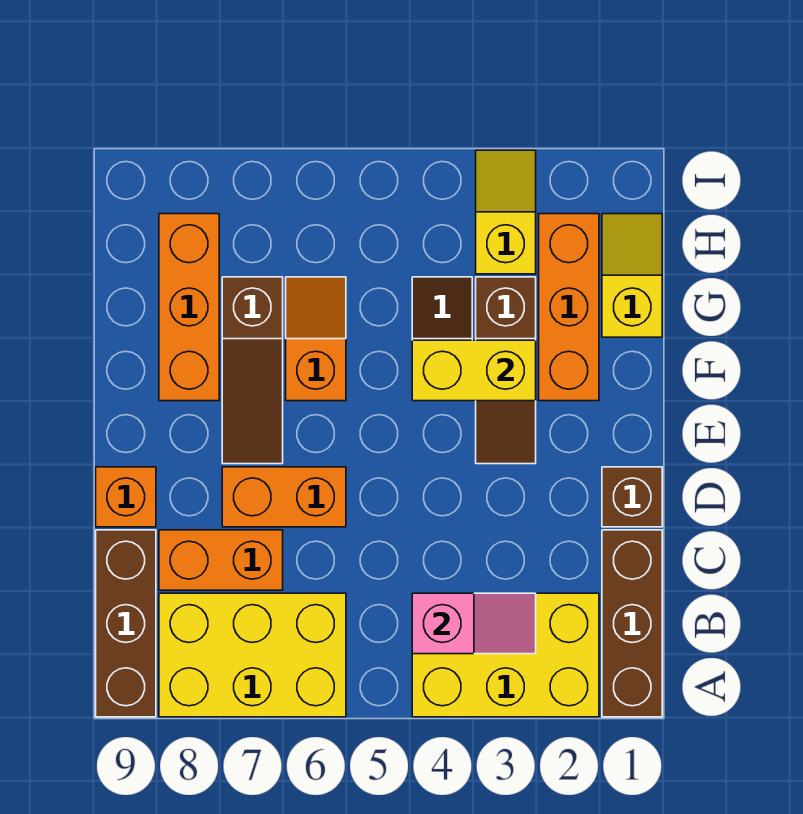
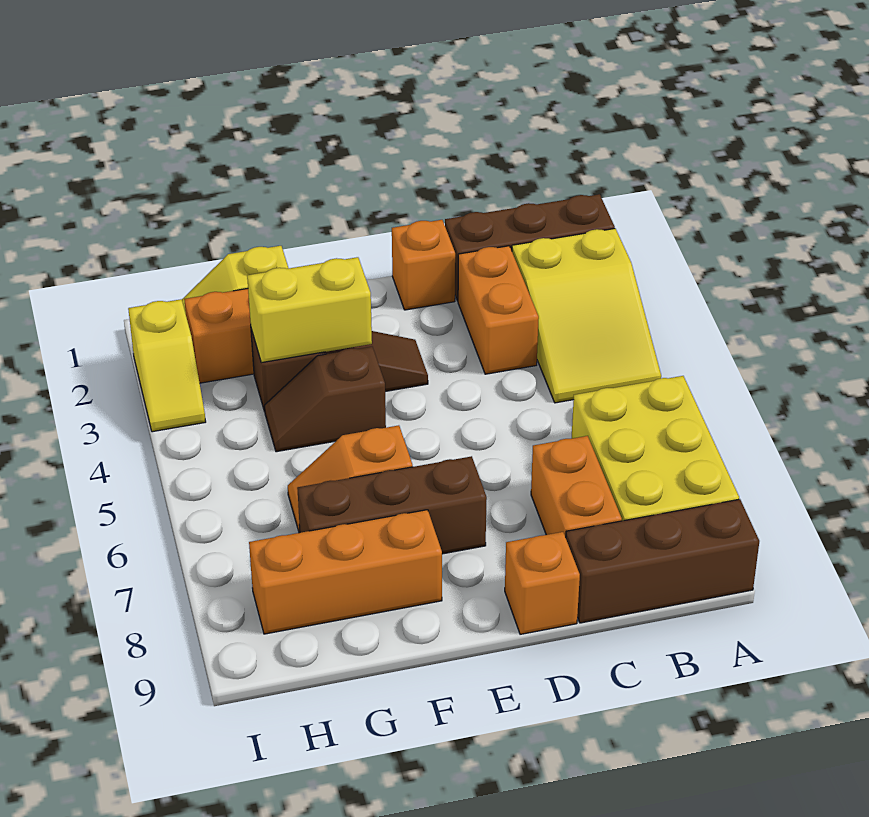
yellow 2x3 brick [412,593,599,717] -> yellow 2x3 slope [512,229,661,403]
pink 1x2 slope [412,593,536,654] -> none
brown 1x1 brick [602,467,662,527] -> orange 1x1 brick [392,220,455,310]
orange 1x2 brick [222,467,346,527] -> orange 1x2 brick moved to [458,246,539,374]
brown 1x3 slope [222,277,283,464] -> brown 1x3 brick [297,456,487,554]
yellow 1x2 brick [412,340,536,401] -> yellow 1x2 brick turned to [247,257,372,363]
yellow 1x2 slope [476,150,536,274] -> yellow 1x2 slope turned to [128,299,206,432]

